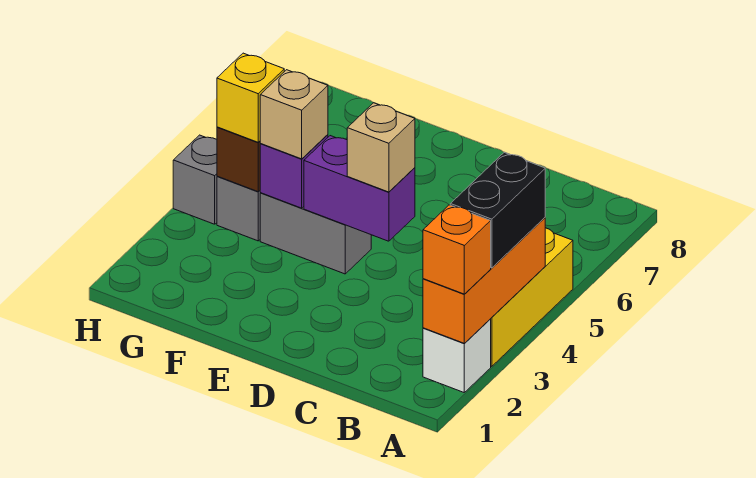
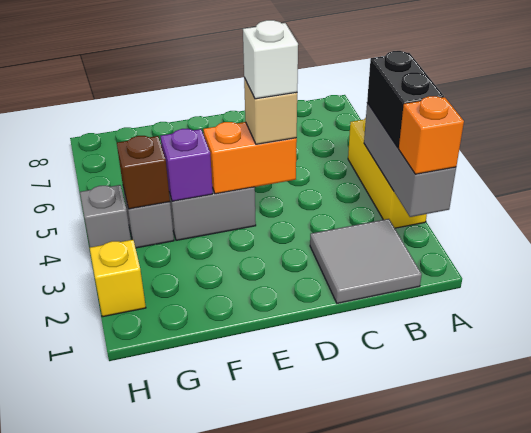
white 1x1 brick [423,319,491,392] -> white 1x1 brick moved to [243,20,298,99]
orange 1x3 brick [423,218,545,343] -> grey 1x3 brick [364,103,456,217]
none -> grey 2x2 tile [310,219,422,303]
purple 1x2 brick [304,136,415,241] -> orange 1x2 brick [203,122,297,194]
tan 1x1 brick [260,70,328,159] -> none
yellow 1x1 brick [217,53,284,142] -> yellow 1x1 brick moved to [90,240,146,317]

